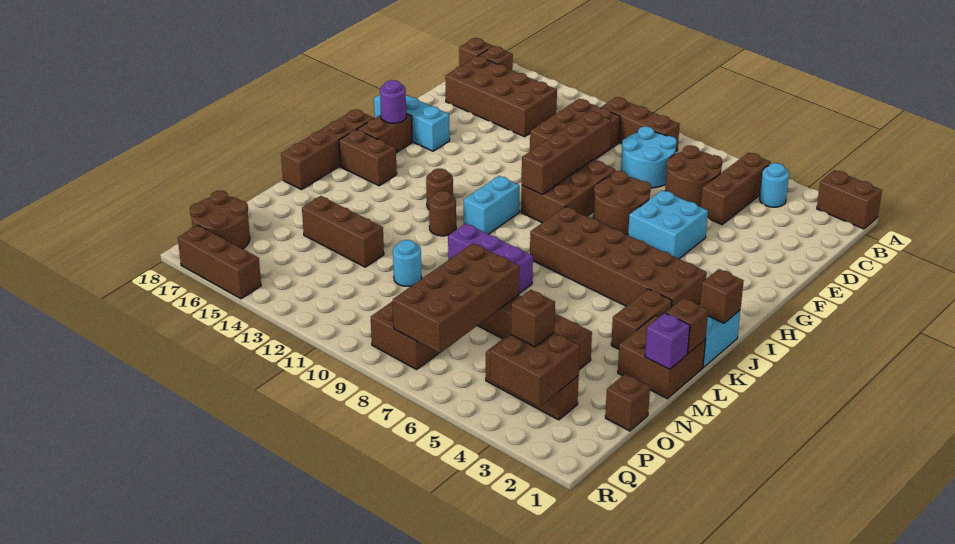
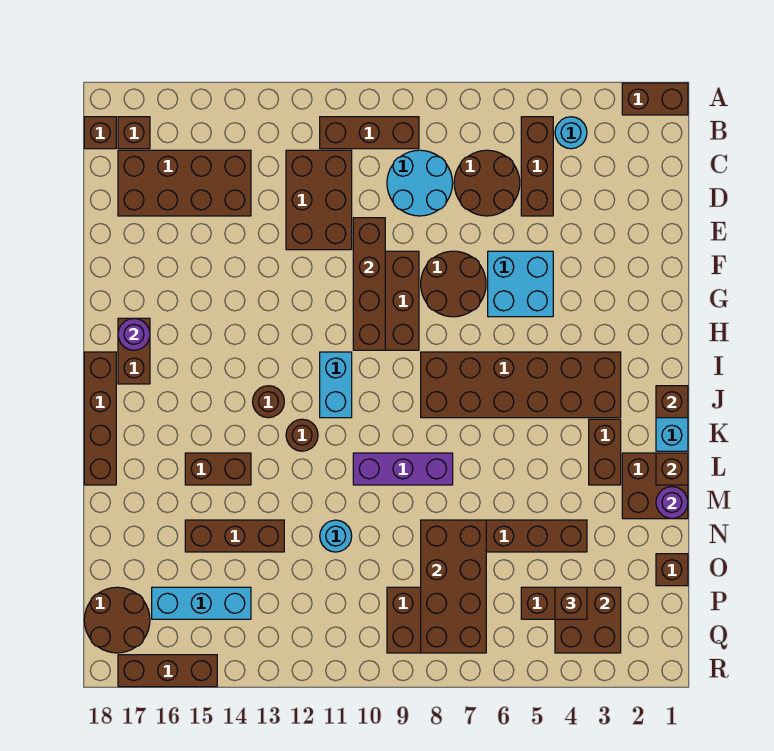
cyan 1x3 brick [374,95,450,151] -> cyan 1x3 brick moved to [152,587,251,619]
brown 1x2 brick [339,129,397,186] -> brown 1x2 brick moved to [185,453,251,485]
purple 1x1 brick [645,313,690,369] -> purple 1x1 round brick [656,487,688,519]

